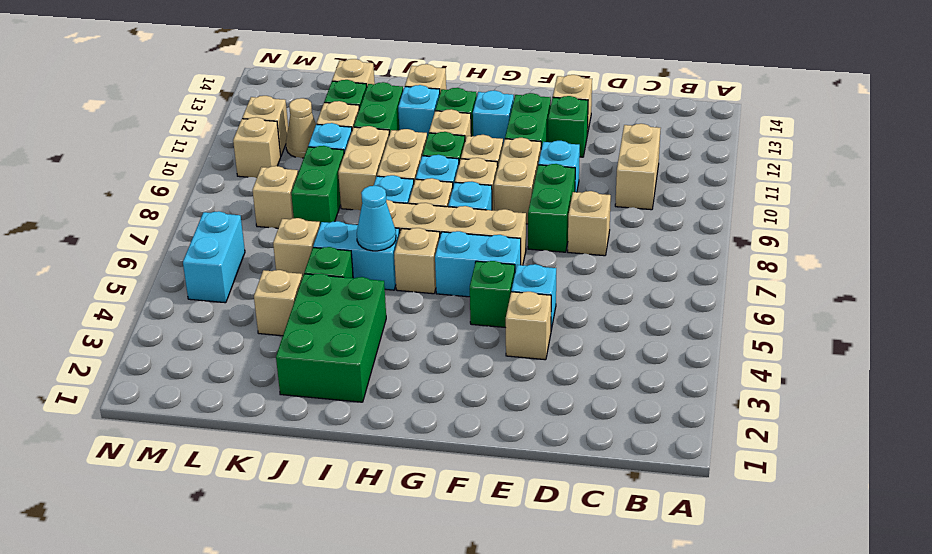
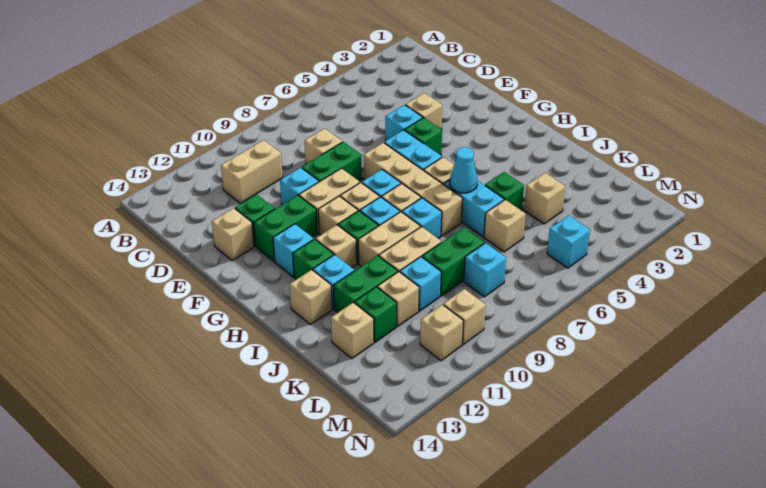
green 2x3 brick [276,274,386,402] -> none
tan 1x1 brick [253,166,298,228] -> cyan 1x1 brick [464,243,506,297]
tan 1x1 cone [286,98,316,158] -> none
cyan 1x2 brick [183,211,245,303] -> cyan 1x1 brick [547,215,590,268]

